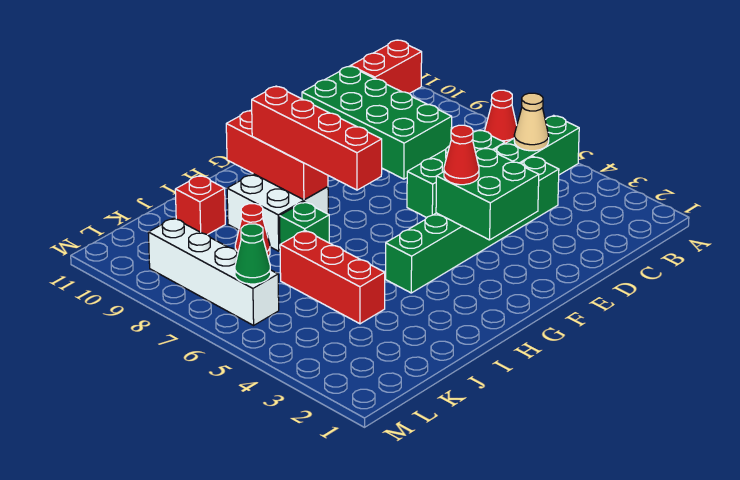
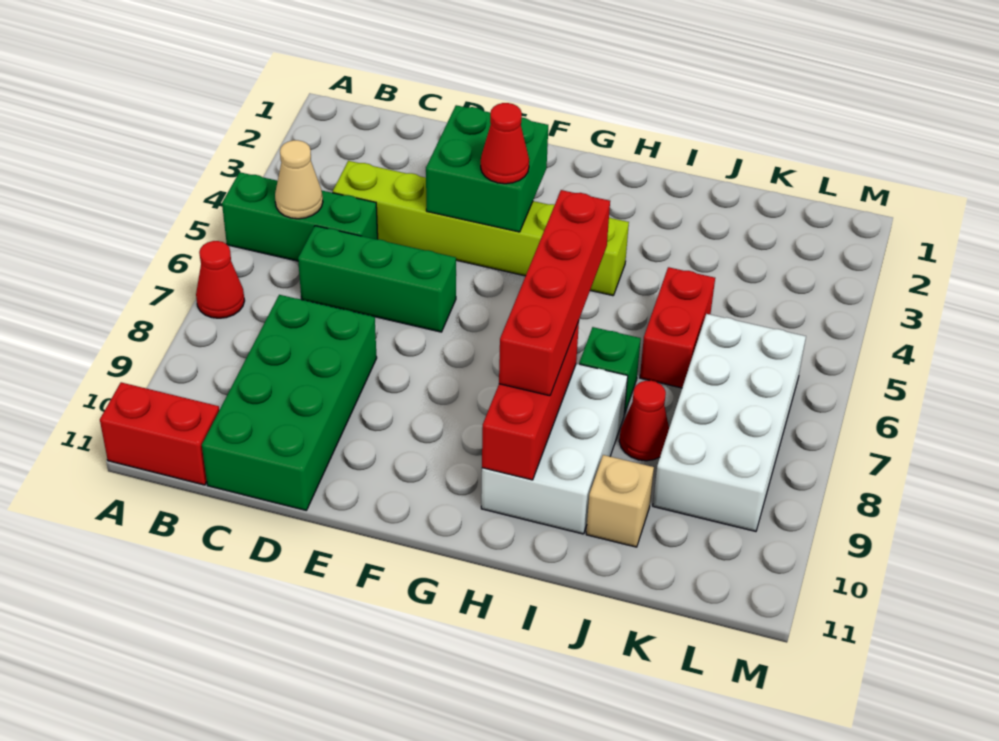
green 1x6 brick [386,157,559,293] -> lime 1x6 brick [333,161,629,296]
white 2x2 brick [227,174,328,251] -> white 2x3 brick [481,364,628,534]
red 1x3 brick [280,230,385,324] -> red 1x2 brick [640,267,715,388]
red 1x1 brick [175,175,225,235] -> tan 1x1 brick [586,455,654,547]
white 1x4 brick [148,218,279,325] -> white 2x4 brick [653,314,806,531]
green 1x1 cone [235,224,271,284] -> none

